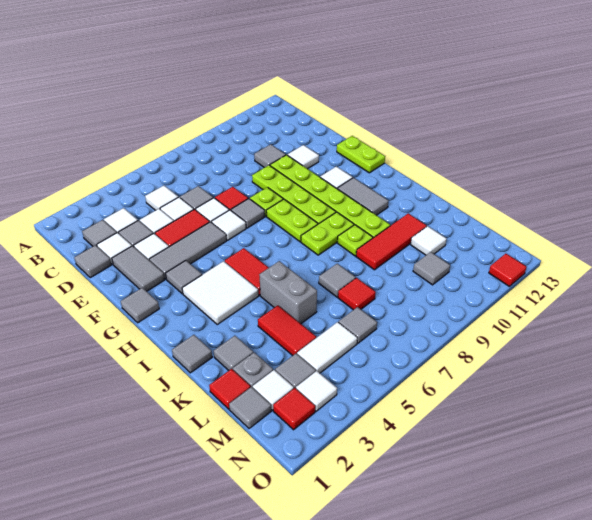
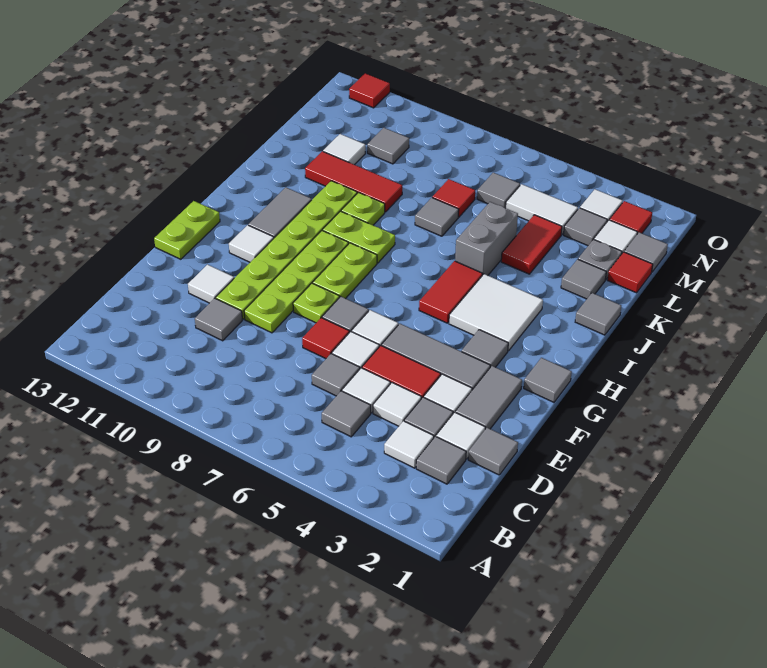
white 1x1 tile [145,186,178,210] -> grey 1x1 tile [322,391,371,437]

